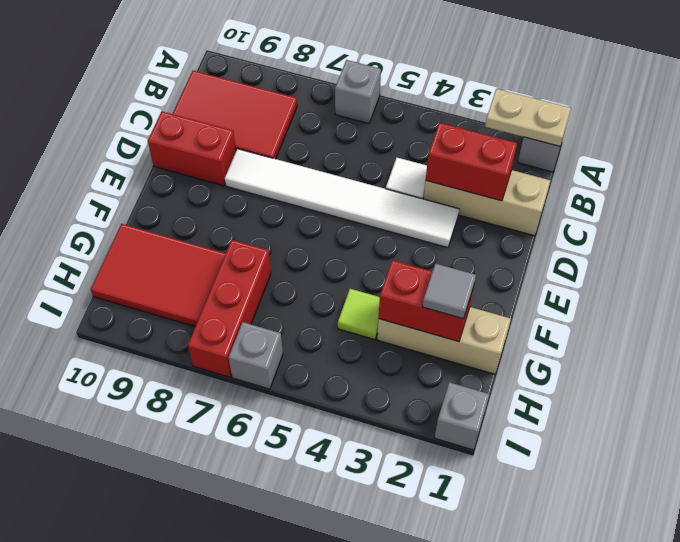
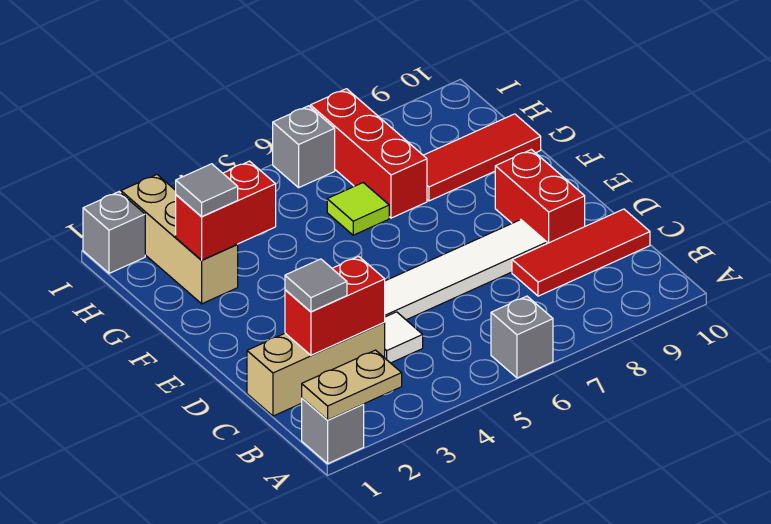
red 2x3 tile [173,71,297,159] -> red 1x3 tile [512,209,650,296]
none -> grey 1x1 tile [285,259,347,312]
red 1x2 brick [148,112,236,186] -> red 1x2 brick turned to [495,150,585,244]
tan 1x3 brick [377,307,511,374] -> tan 1x3 brick turned to [121,175,238,304]
lime 1x1 tile [338,289,380,340] -> lime 1x1 tile moved to [327,183,389,235]
red 2x3 tile [91,224,226,327] -> red 1x3 tile [423,114,541,201]

